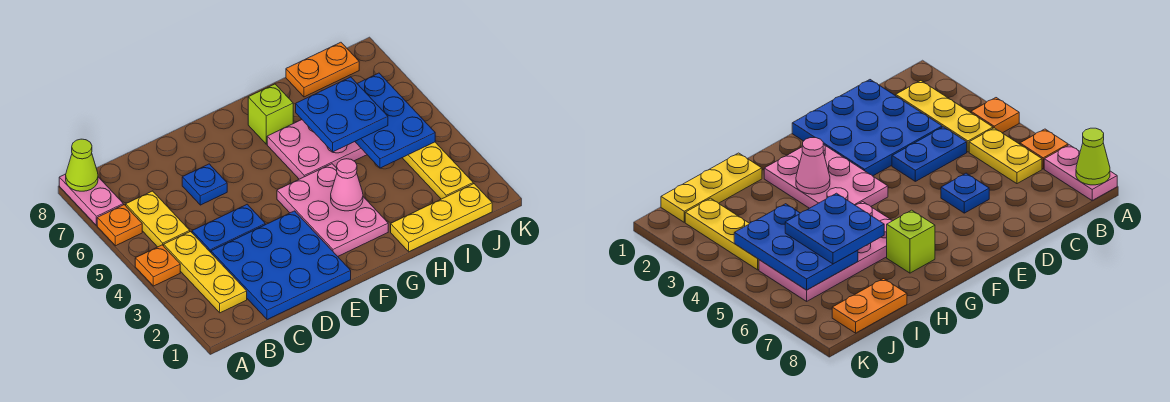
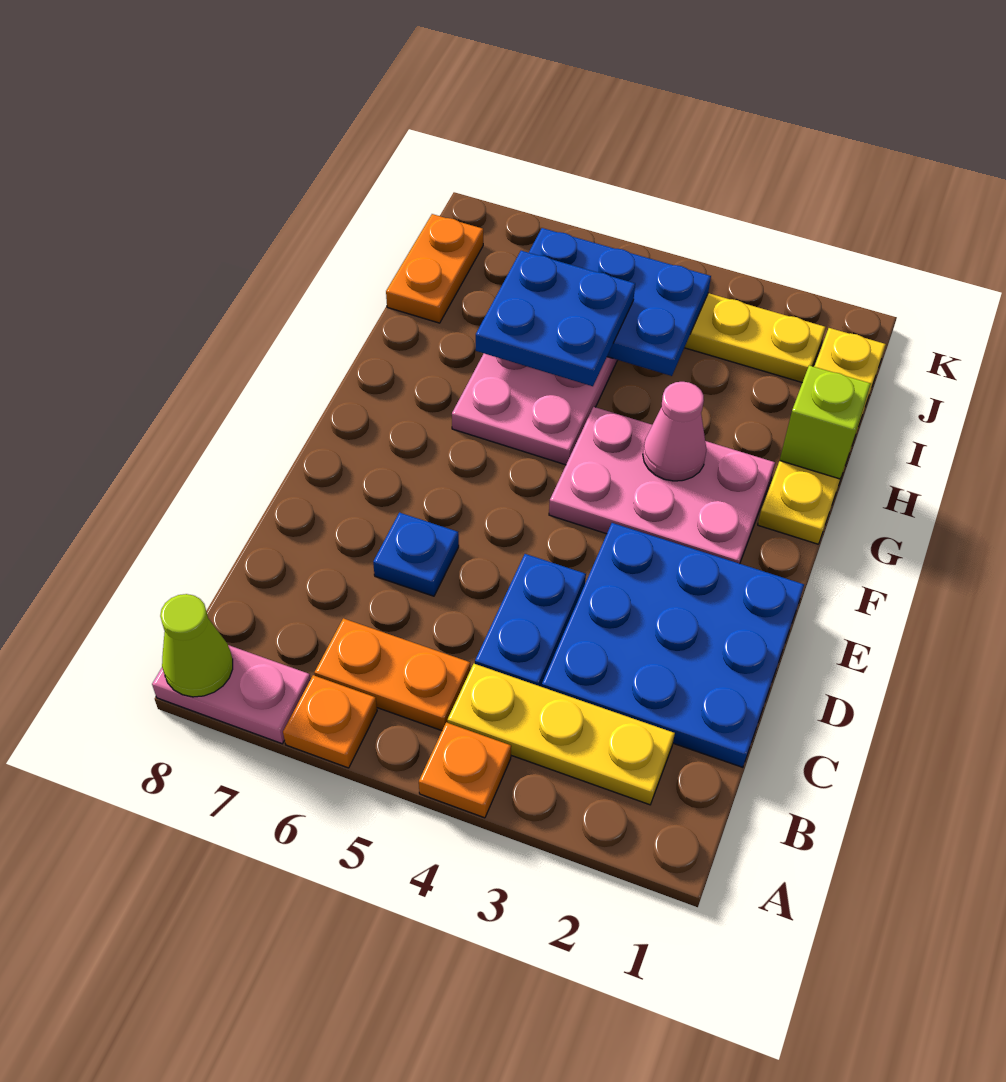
yellow 1x2 plate [126,191,190,247] -> orange 1x2 plate [314,618,470,731]
lime 1x1 brick [248,84,293,144] -> lime 1x1 brick moved to [780,365,871,479]
yellow 1x3 plate [391,184,492,252] -> yellow 1x4 plate [758,328,886,544]

